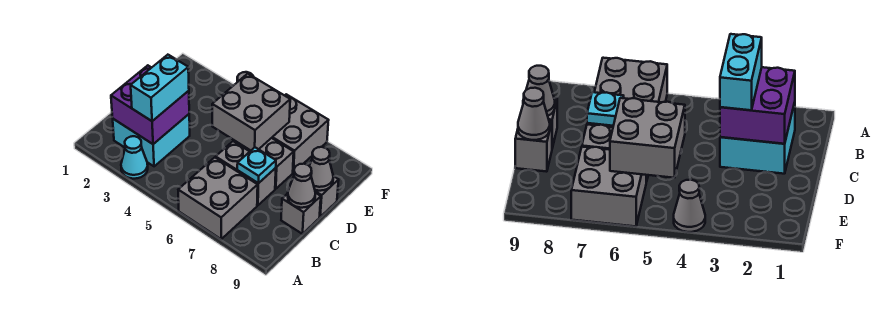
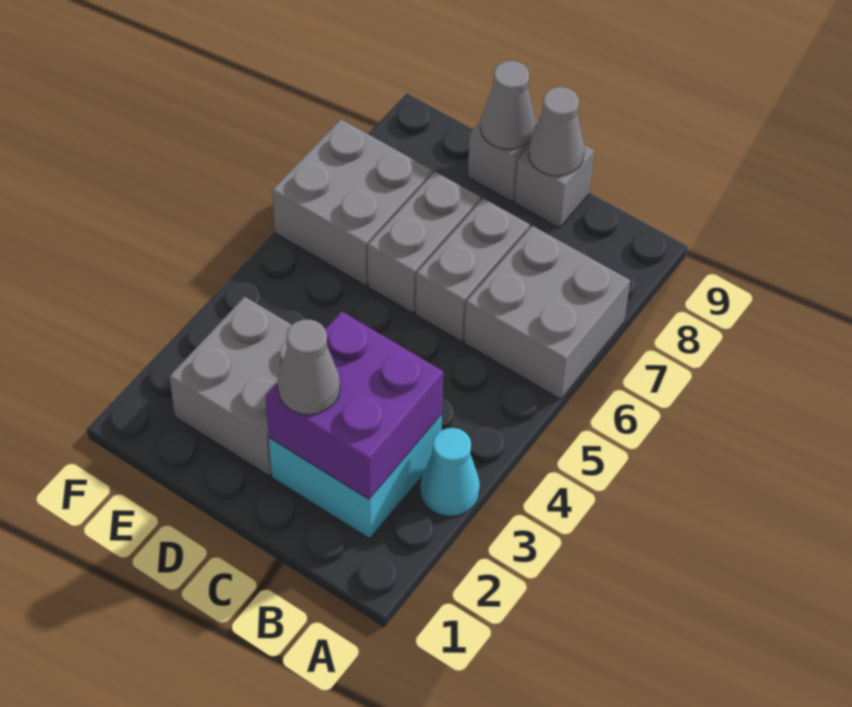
cyan 1x2 brick [131,55,189,121] -> none
cyan 1x1 plate [237,147,276,183] -> none
grey 2x2 brick [212,74,290,151] -> grey 2x2 brick moved to [170,297,291,476]
grey 1x1 cone [674,180,705,232] -> grey 1x1 cone moved to [278,319,340,415]

